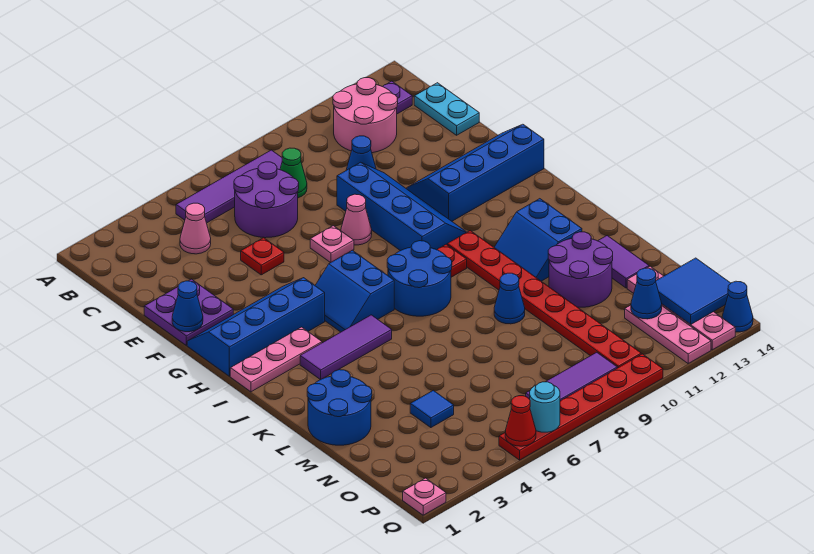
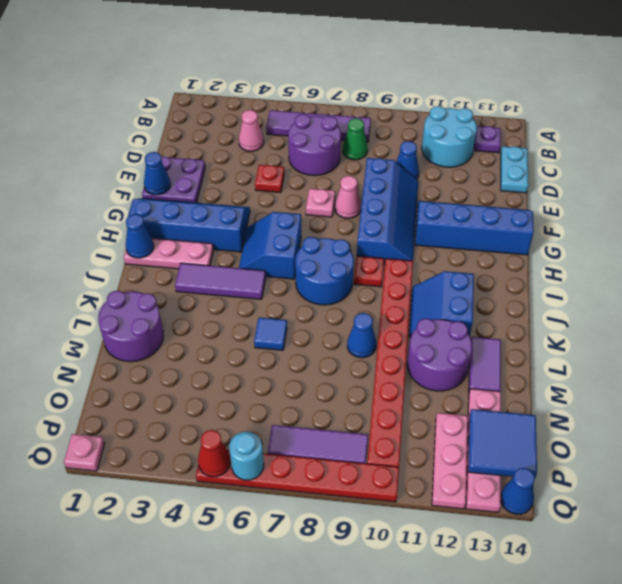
pink 2x2 round brick [333,78,398,153] -> cyan 2x2 round brick [422,106,477,167]
blue 2x2 round brick [307,370,372,445] -> purple 2x2 round brick [98,291,163,362]
blue 1x1 tile [410,390,454,428] -> blue 1x1 tile moved to [254,318,287,350]
blue 1x1 cone [631,268,662,319] -> blue 1x1 cone moved to [126,214,154,258]

